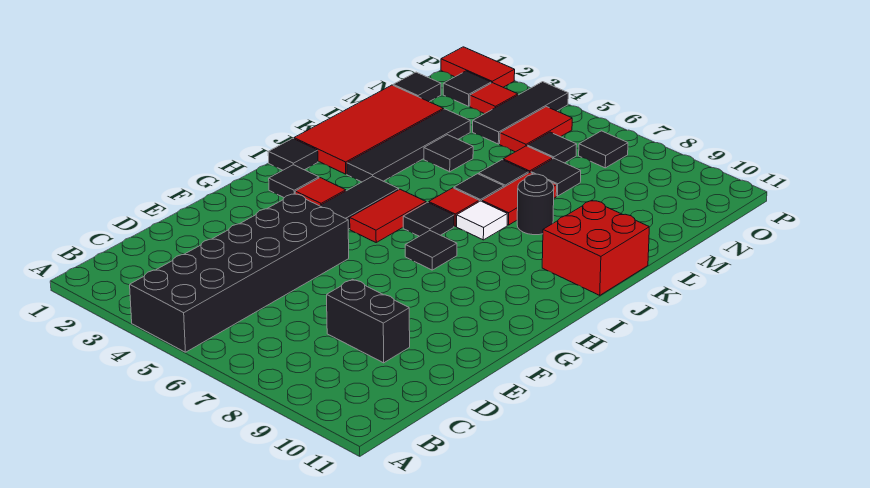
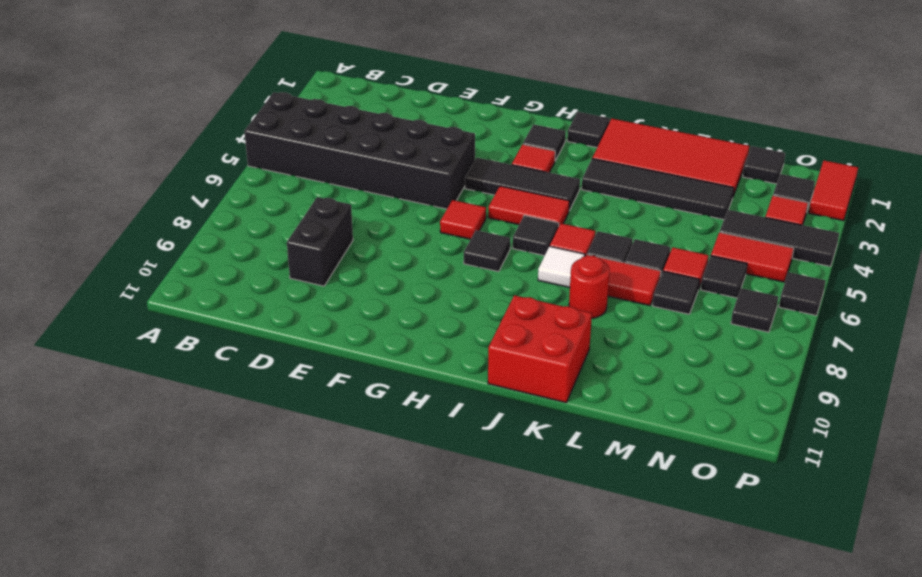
none -> red 1x1 tile [440,200,486,239]
black 1x1 round brick [517,174,554,235] -> red 1x1 round brick [569,255,610,318]
black 1x1 tile [424,135,473,172] -> black 1x1 tile moved to [779,272,826,315]

